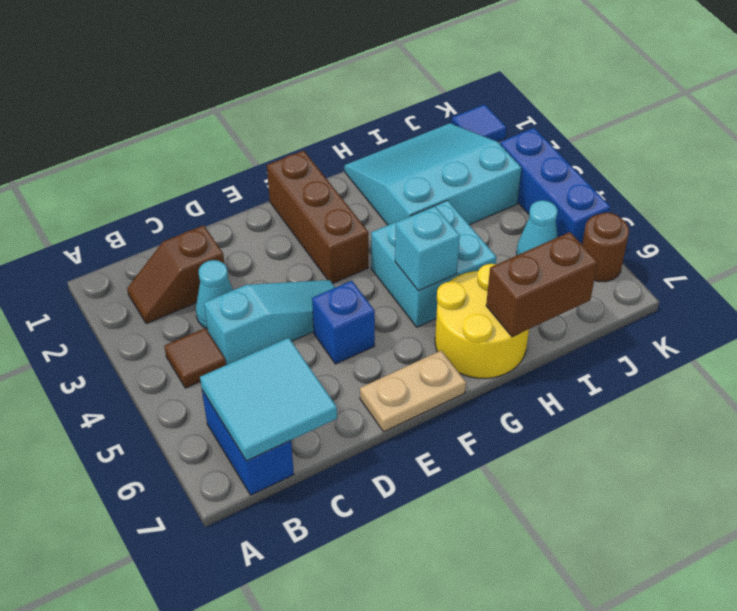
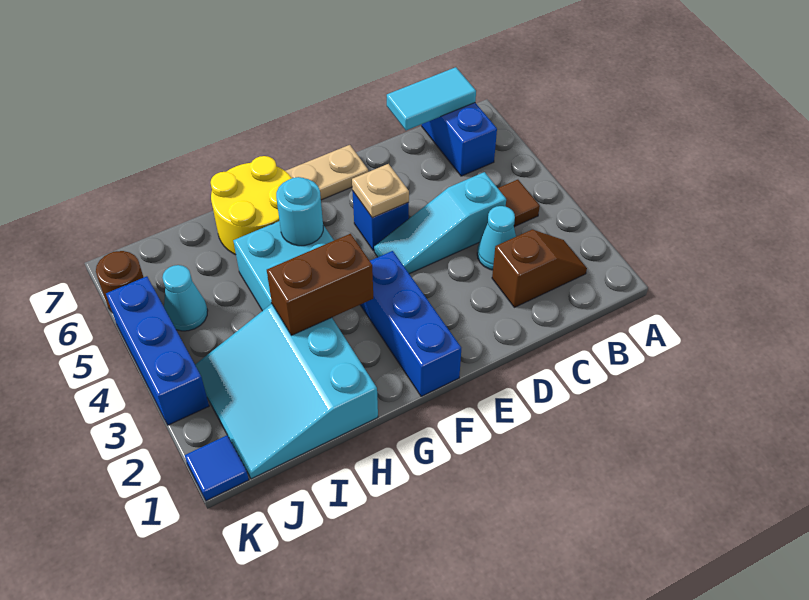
cyan 2x2 tile [200,338,337,461] -> cyan 1x2 tile [387,67,476,130]
none -> tan 1x1 plate [352,164,409,218]
brown 1x3 brick [267,151,368,283] -> blue 1x3 brick [361,251,461,396]
cyan 1x1 brick [395,206,460,291] -> cyan 1x1 round brick [276,177,323,246]
cyan 3x3 slope [344,123,521,225] -> cyan 3x3 slope turned to [195,304,378,479]
brown 1x2 brick [486,232,598,337] -> brown 1x2 brick moved to [267,234,373,335]

